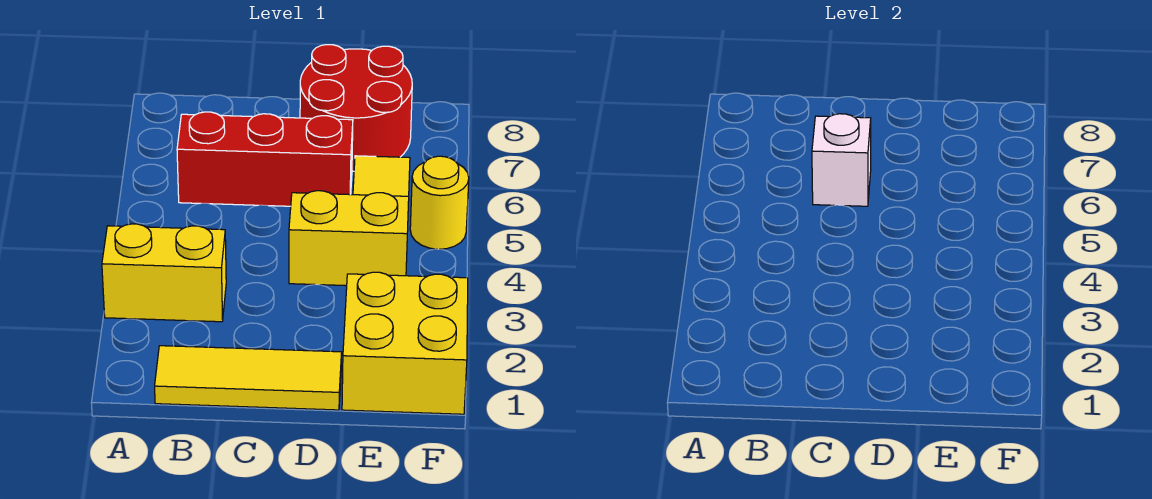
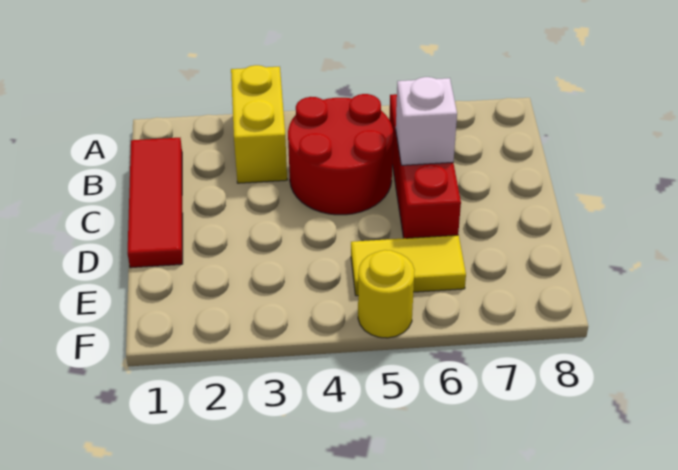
yellow 1x3 tile [155,346,342,410] -> red 1x3 tile [128,138,183,268]
yellow 1x2 brick [289,191,409,286] -> none
red 2x2 round brick [300,45,412,171] -> red 2x2 round brick moved to [288,94,393,215]
yellow 2x2 brick [342,272,468,414] -> none

